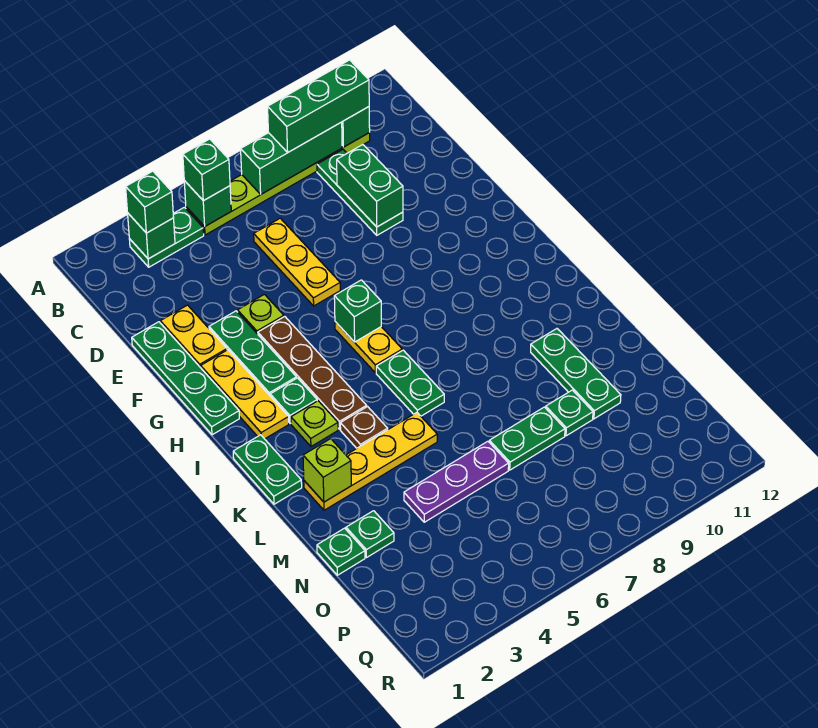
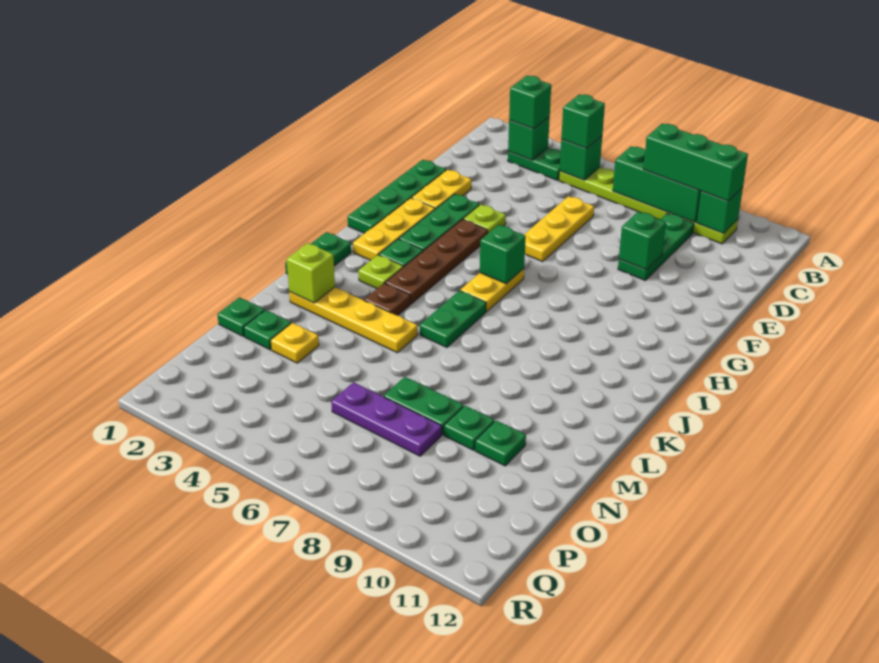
green 1x2 brick [337,145,403,227] -> green 1x1 brick [619,212,666,270]
green 1x3 plate [531,329,621,419] -> green 1x1 plate [475,421,526,466]
none -> yellow 1x1 plate [271,323,319,363]
purple 1x3 plate [404,441,509,522] -> purple 1x3 plate moved to [331,382,442,456]

